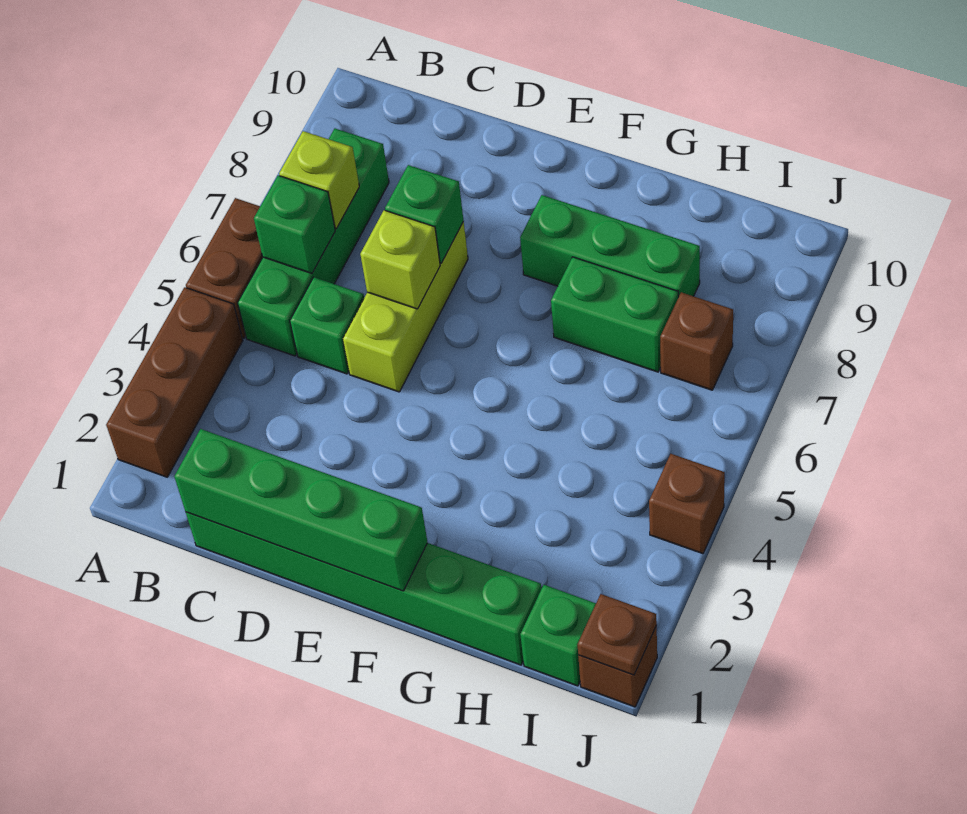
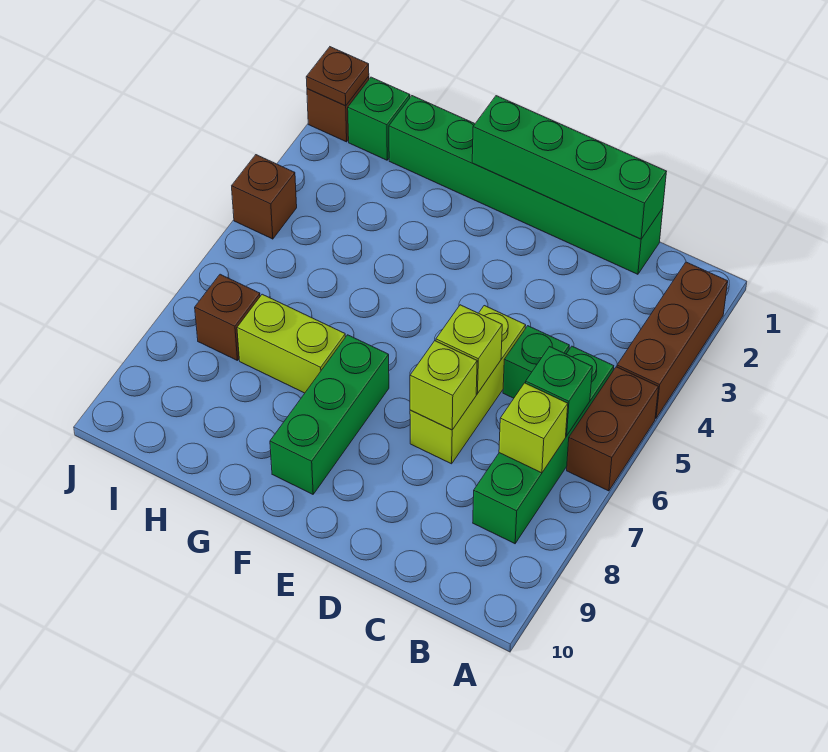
green 1x1 brick [385,165,464,263] -> lime 1x1 brick [410,341,477,430]
green 1x3 brick [520,195,700,297] -> green 1x3 brick turned to [270,335,389,494]
green 1x2 brick [551,257,678,372] -> lime 1x2 brick [237,294,345,393]

